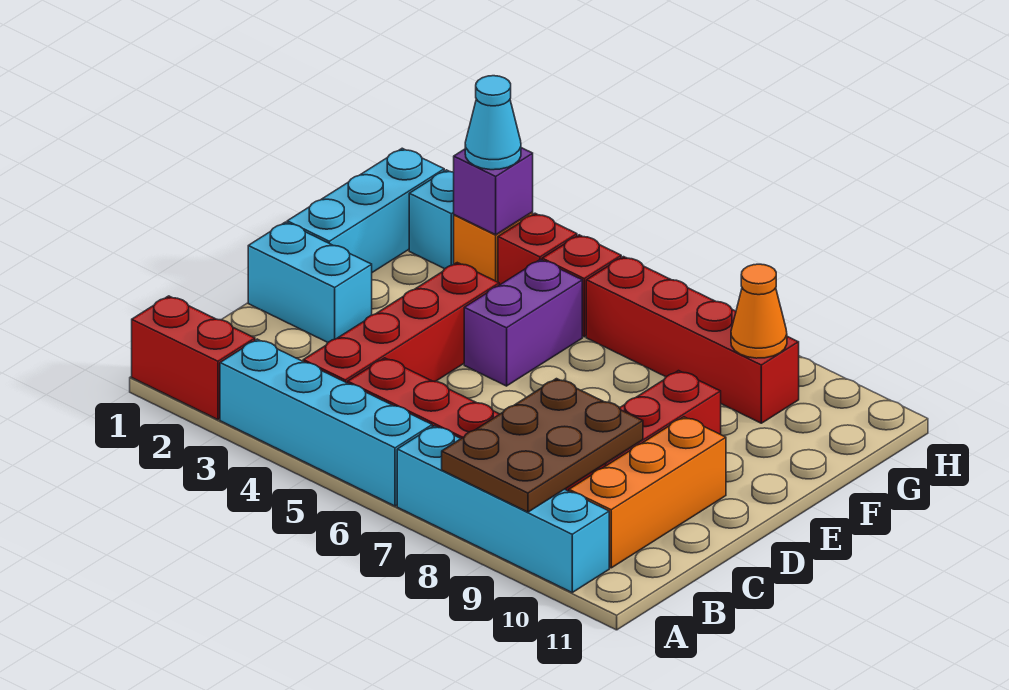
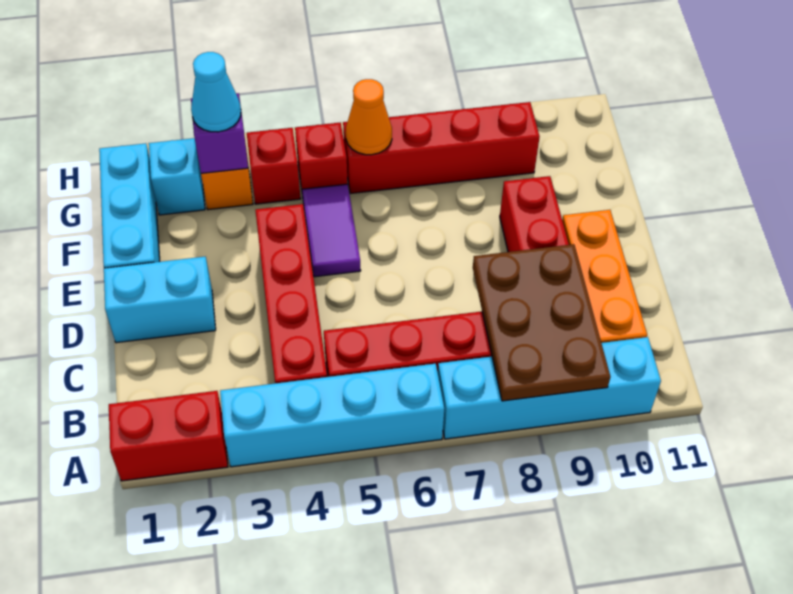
purple 1x2 brick [464,259,582,386] -> purple 1x2 tile [302,184,361,277]
orange 1x1 cone [731,264,787,358] -> orange 1x1 cone moved to [346,79,392,155]

